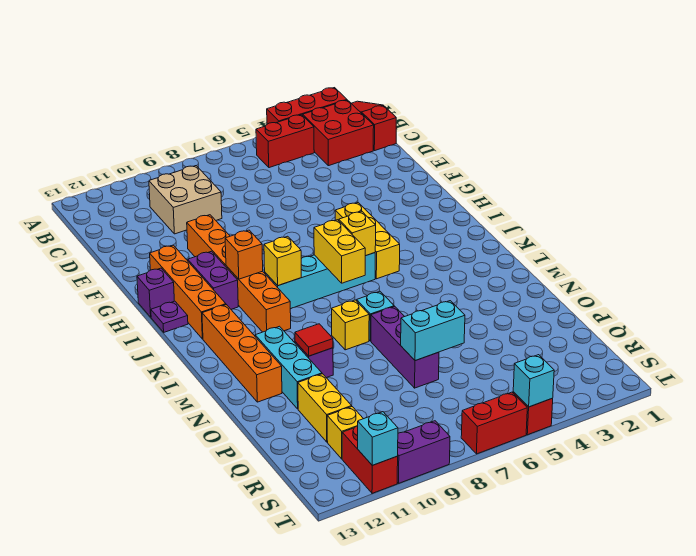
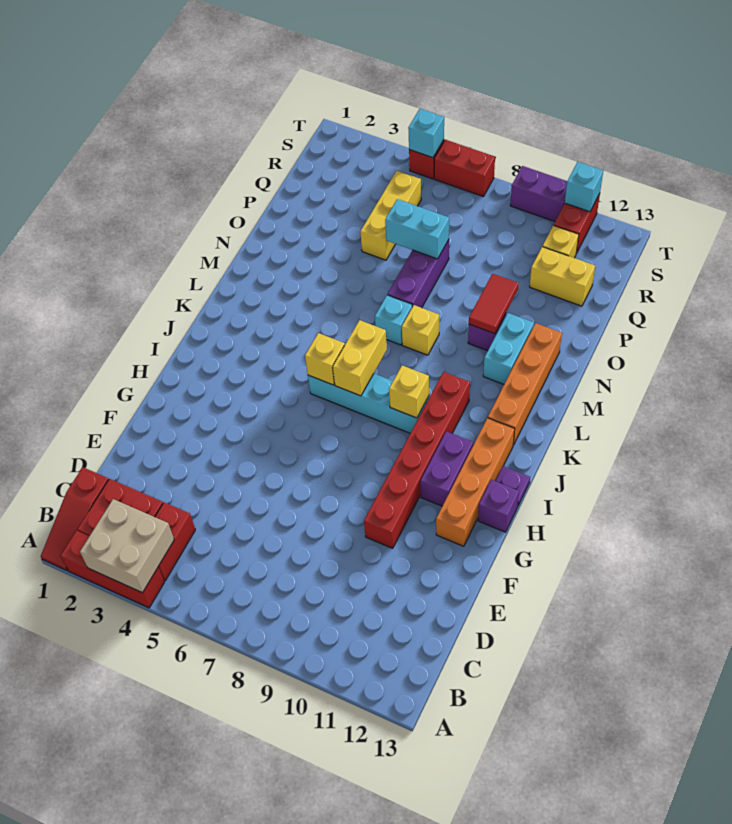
red 1x2 brick [256,115,314,168] -> red 1x2 brick turned to [155,502,195,581]
tan 2x2 brick [149,166,222,234] -> tan 2x2 brick moved to [80,499,174,593]
orange 1x6 brick [187,215,291,332] -> red 1x6 brick [364,372,470,548]
yellow 1x3 brick [335,203,400,279] -> yellow 1x3 brick moved to [360,171,421,260]
orange 1x1 brick [225,230,263,279] -> none
cyan 1x3 brick [255,326,322,409] -> cyan 1x2 brick [483,313,534,384]
red 1x1 tile [295,324,333,356] -> red 1x2 tile [469,274,519,334]
yellow 1x2 brick [298,374,352,442] -> yellow 1x2 brick turned to [530,247,595,306]

